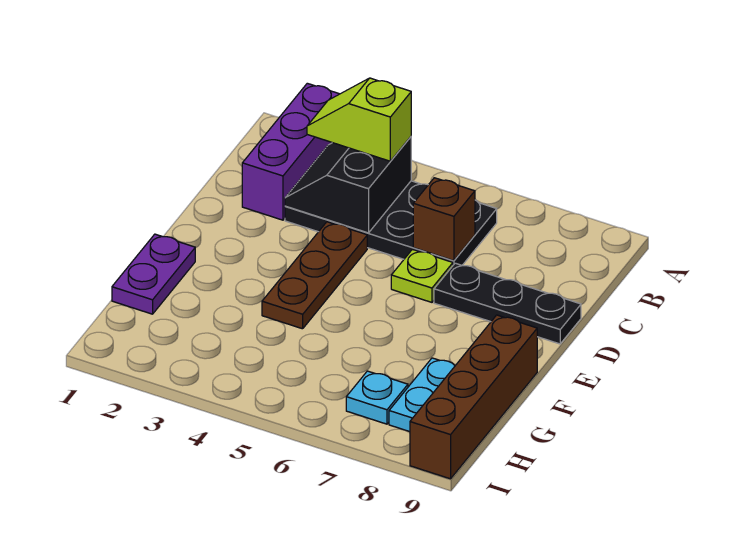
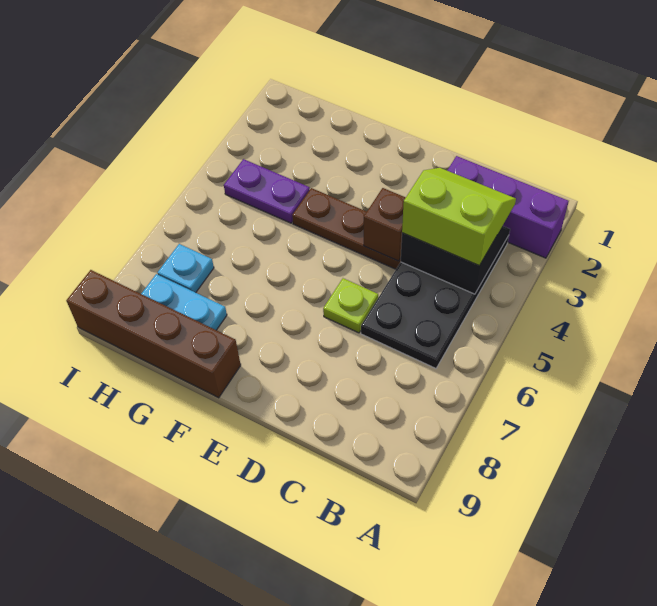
lime 1x2 slope [307,78,411,161] -> lime 2x2 slope [402,168,516,266]
brown 1x1 brick [413,178,475,261] -> brown 1x1 brick moved to [364,188,406,261]
black 1x3 plate [434,263,581,344] -> none
purple 1x2 plate [112,234,195,314] -> purple 1x2 plate moved to [224,159,310,223]

